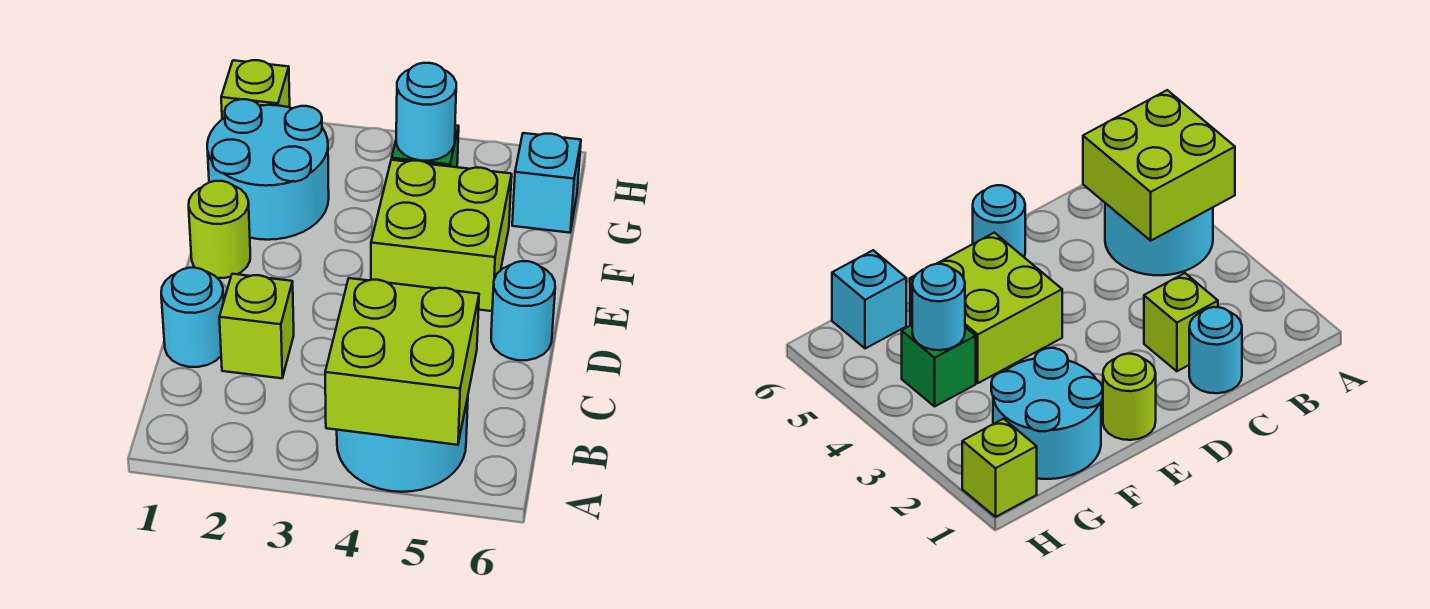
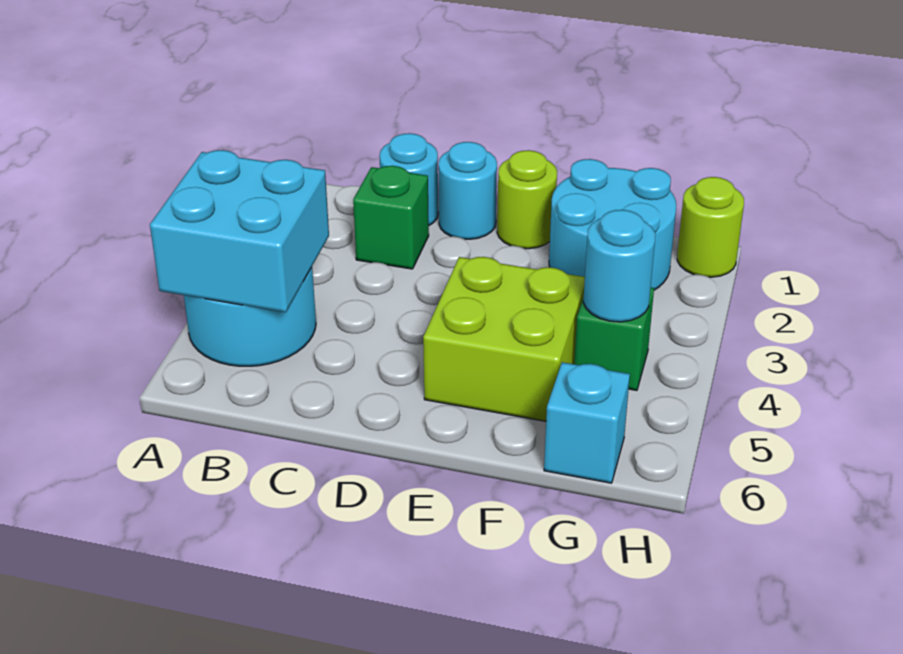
lime 2x2 brick [325,278,479,445] -> cyan 2x2 brick [150,150,329,312]
lime 1x1 brick [219,274,294,378] -> green 1x1 brick [353,166,429,269]
cyan 1x1 round brick [491,261,555,360] -> cyan 1x1 round brick moved to [438,142,497,239]
lime 1x1 brick [221,60,290,119] -> lime 1x1 round brick [677,177,744,277]

